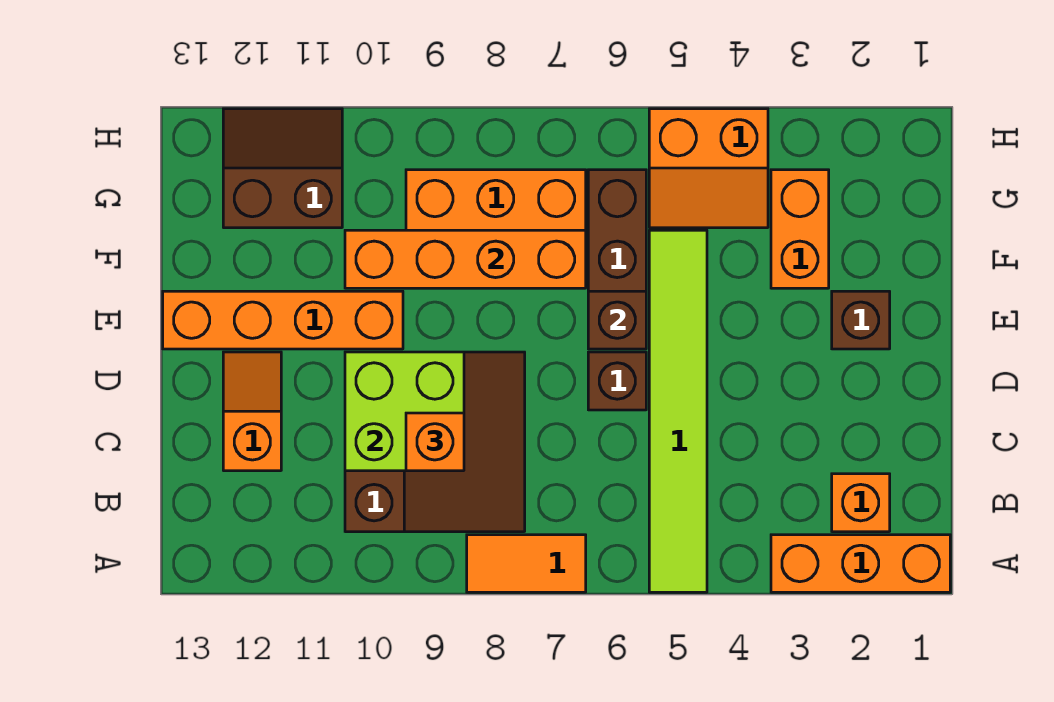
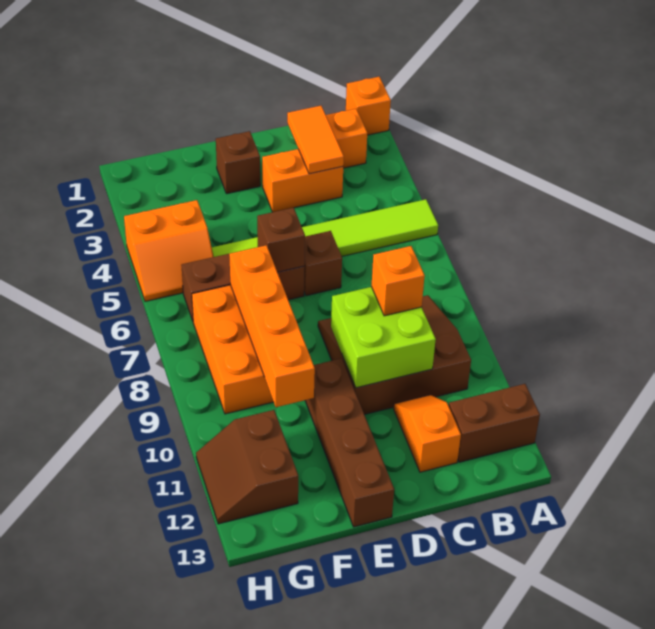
orange 1x3 brick [771,535,950,592] -> orange 1x1 brick [346,77,391,135]
orange 1x2 tile [467,535,586,592] -> orange 1x2 tile moved to [287,106,344,174]
none -> brown 1x2 brick [449,384,540,462]
orange 1x2 slope [223,352,281,471] -> orange 1x2 slope turned to [394,395,461,472]
orange 1x4 brick [163,291,403,349] -> brown 1x4 brick [305,359,394,527]
orange 1x2 brick [771,170,829,288] -> orange 1x2 brick moved to [262,149,343,212]
orange 2x2 slope [649,109,768,228] -> orange 2x2 slope turned to [124,200,213,301]

